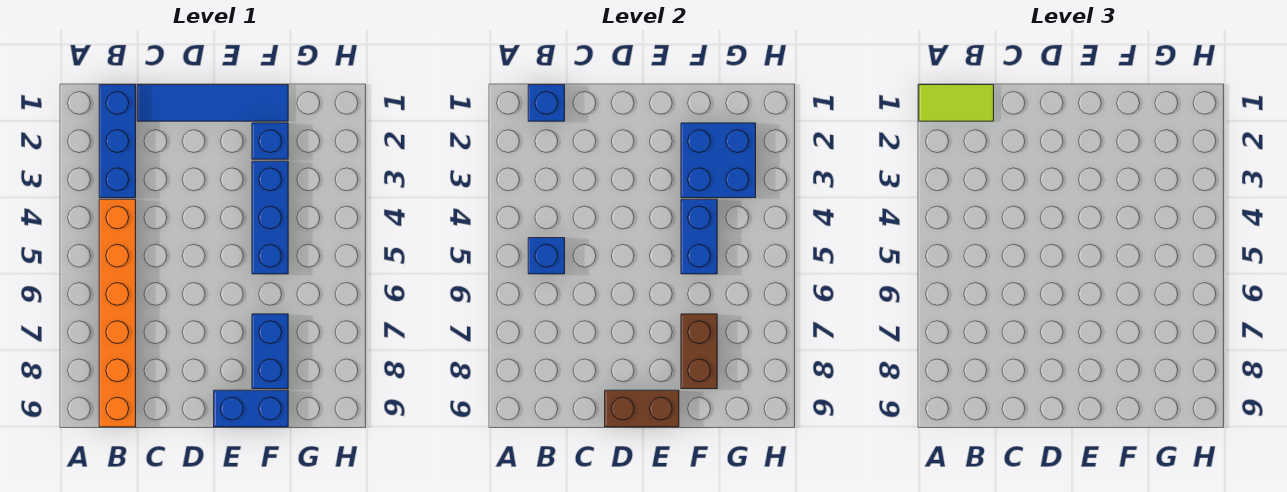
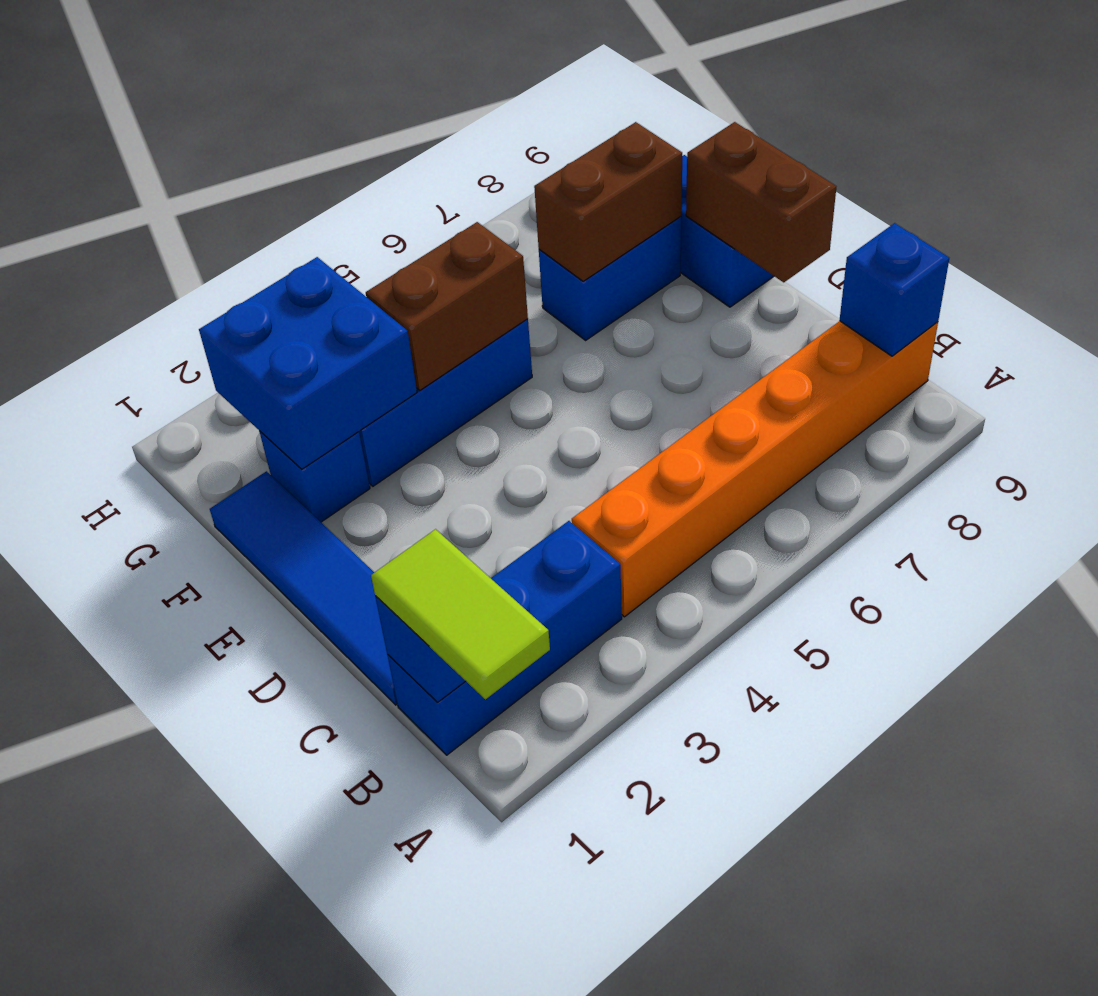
blue 1x1 brick [528,238,565,274] -> blue 1x1 brick moved to [840,223,949,356]
blue 1x2 brick [681,199,717,274] -> brown 1x2 brick [366,222,528,390]

